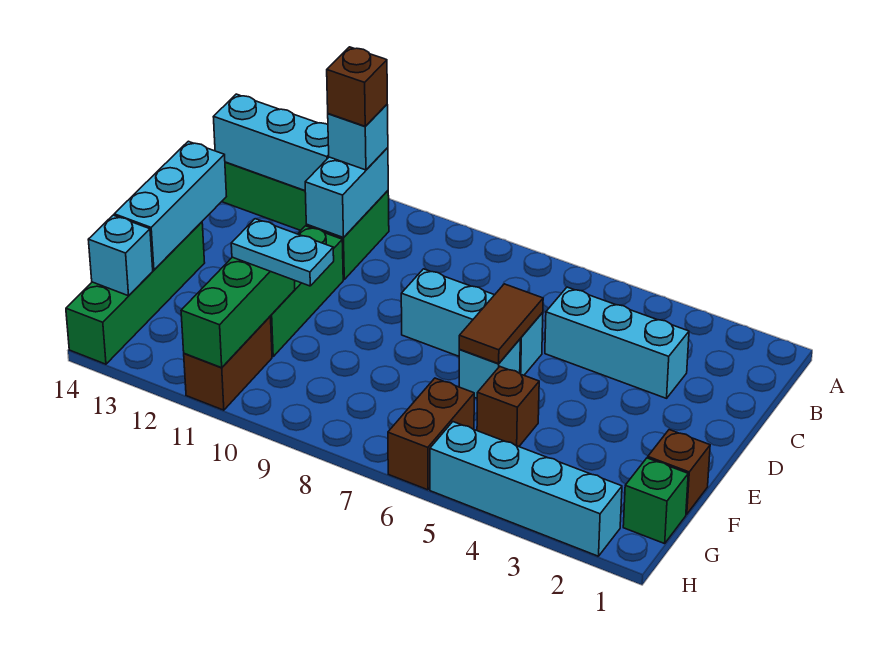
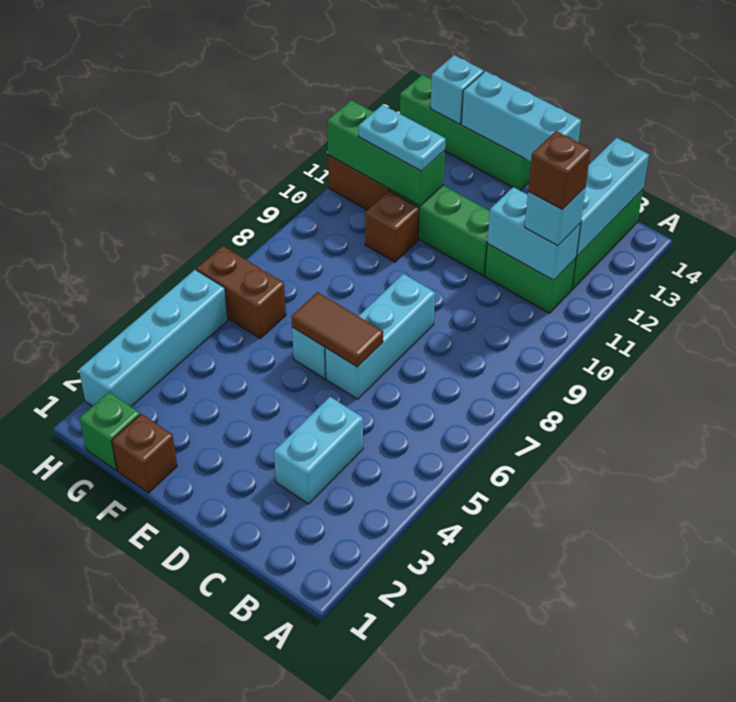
cyan 1x3 brick [545,287,689,398] -> cyan 1x2 brick [274,397,363,504]
brown 1x1 brick [477,366,539,446] -> brown 1x1 brick moved to [365,191,419,262]
cyan 1x2 plate [231,219,334,286] -> cyan 1x2 plate turned to [359,105,446,171]

